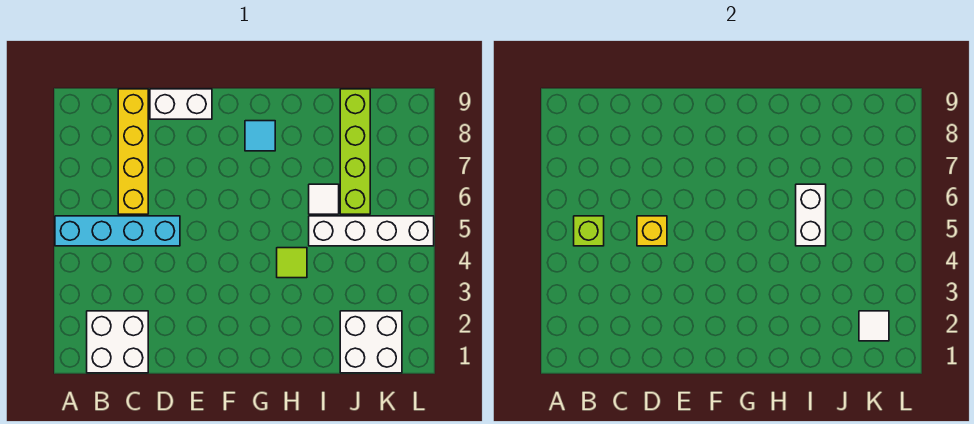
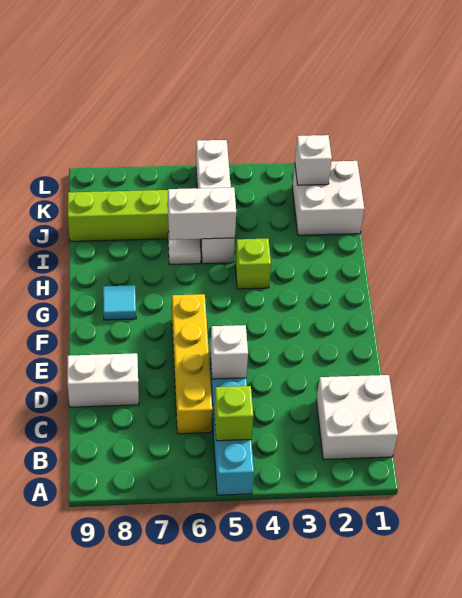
yellow 1x4 brick [118,89,148,214] -> yellow 1x4 brick turned to [172,294,212,434]
yellow 1x1 brick [637,216,667,246] -> white 1x1 brick [210,325,248,379]
white 1x2 brick [150,89,212,119] -> white 1x2 brick turned to [67,353,139,407]
lime 1x1 tile [277,248,307,278] -> lime 1x1 brick [235,239,271,289]
white 1x1 tile [859,311,889,341] -> white 1x1 brick [295,135,332,185]

